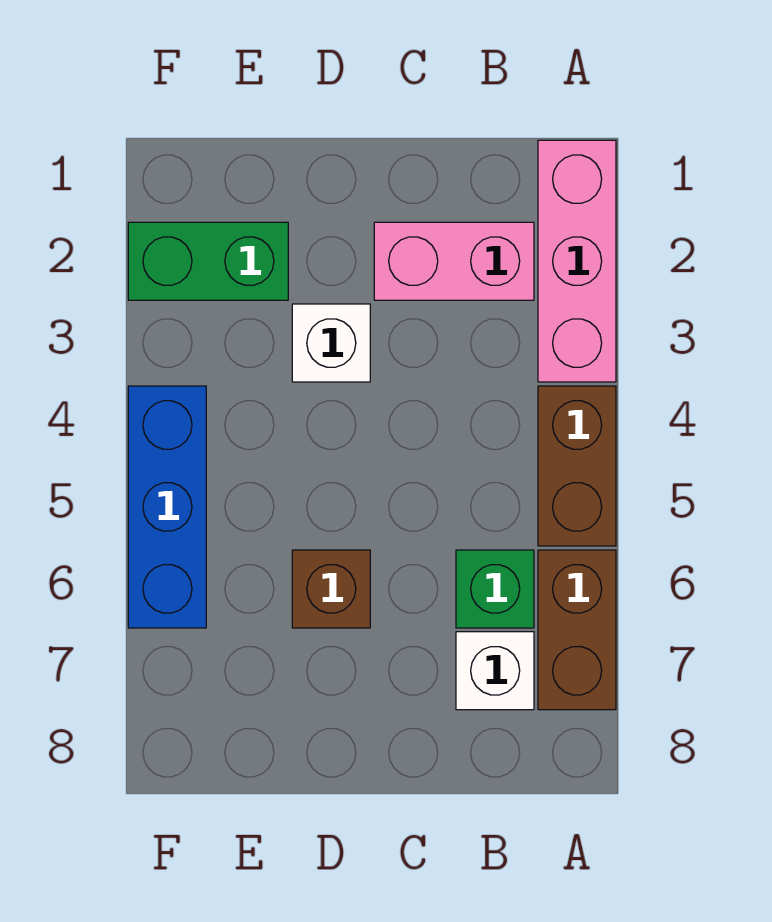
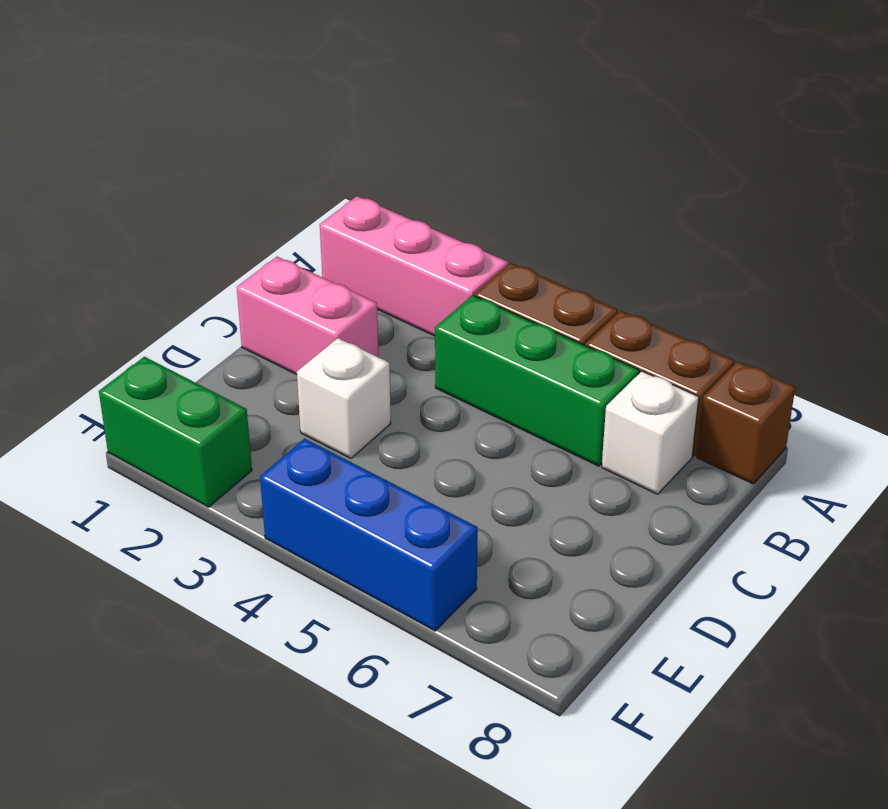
pink 1x2 brick [374,222,534,300] -> pink 1x2 brick turned to [237,257,379,374]
green 1x1 brick [456,550,534,628] -> green 1x3 brick [435,295,639,466]
brown 1x1 brick [292,550,370,628] -> brown 1x1 brick moved to [697,362,795,484]
green 1x2 brick [128,222,288,300] -> green 1x2 brick turned to [99,357,252,507]

